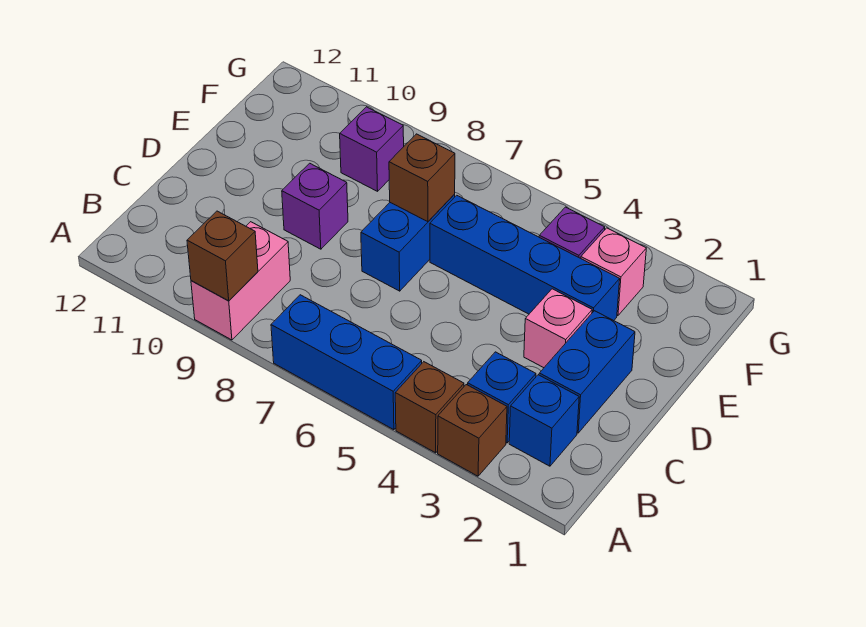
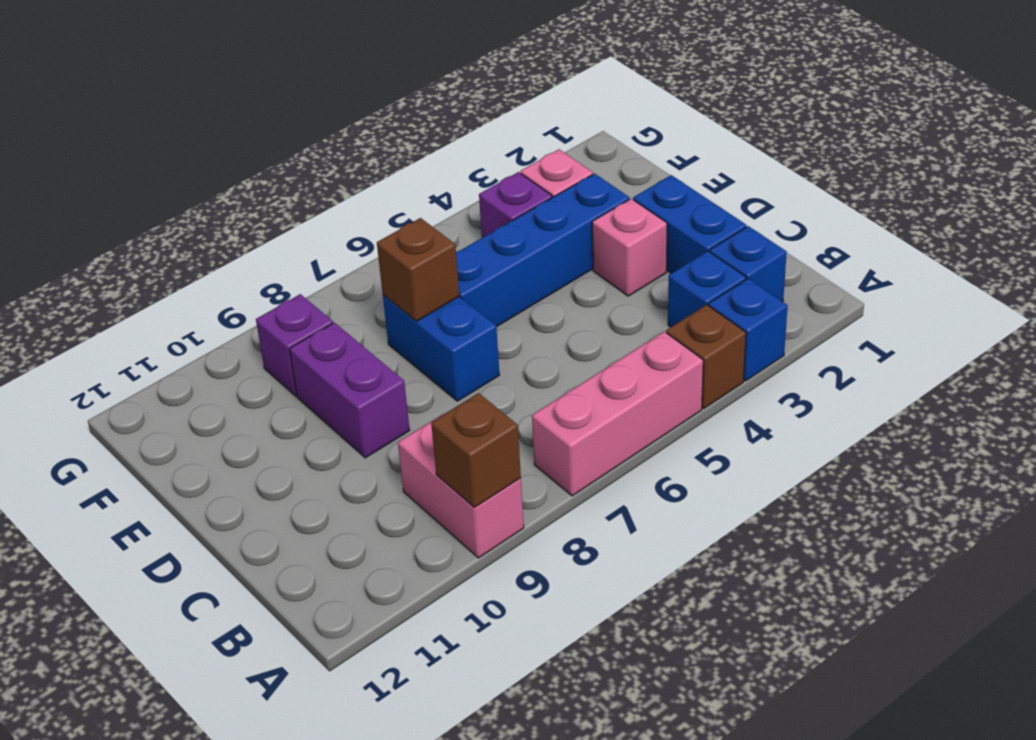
brown 1x1 brick [438,385,507,476] -> blue 1x1 brick [709,279,788,381]
blue 1x3 brick [271,295,422,430] -> pink 1x3 brick [532,332,703,496]
purple 1x1 brick [282,163,348,249] -> purple 1x2 brick [290,323,410,458]

